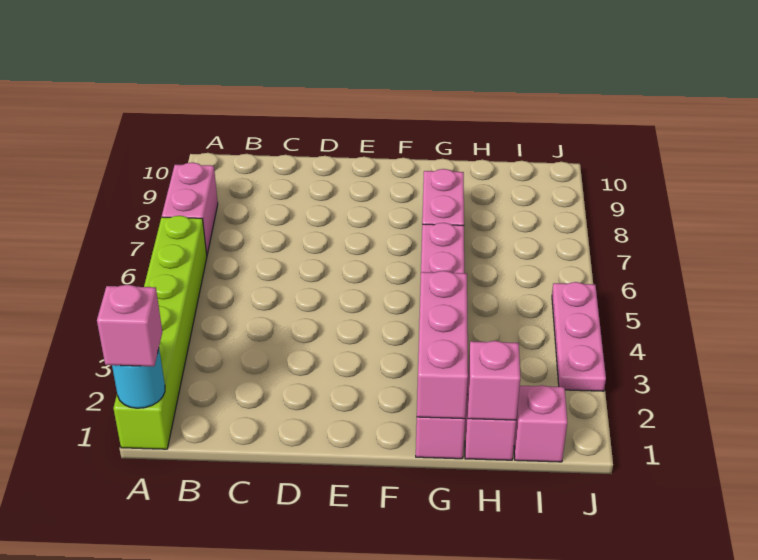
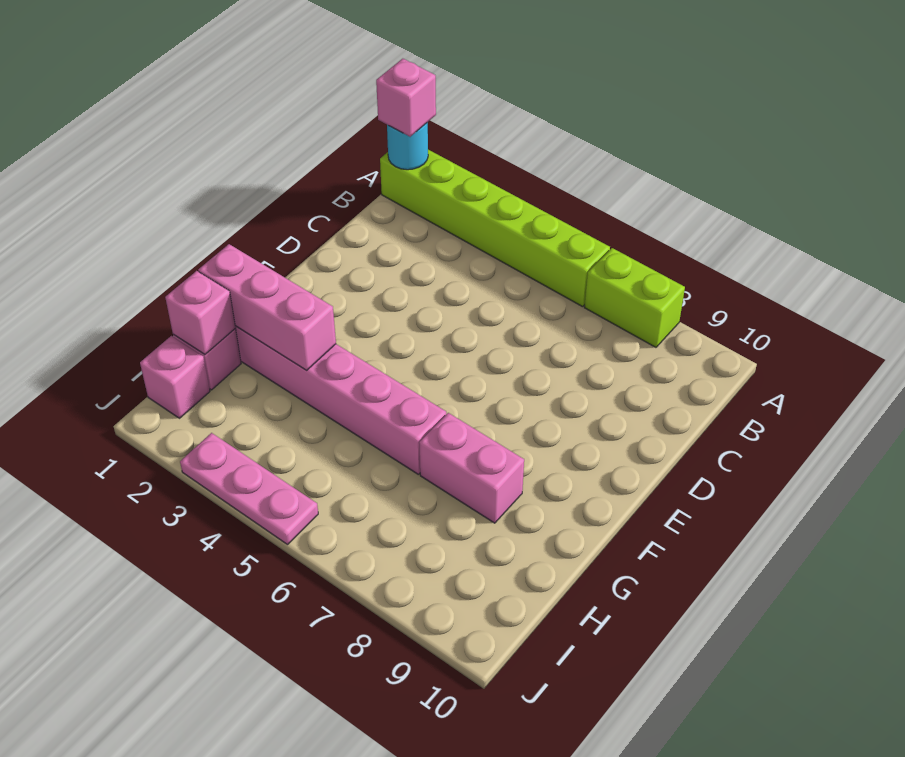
pink 1x2 brick [162,162,218,254] -> lime 1x2 brick [584,248,685,347]

